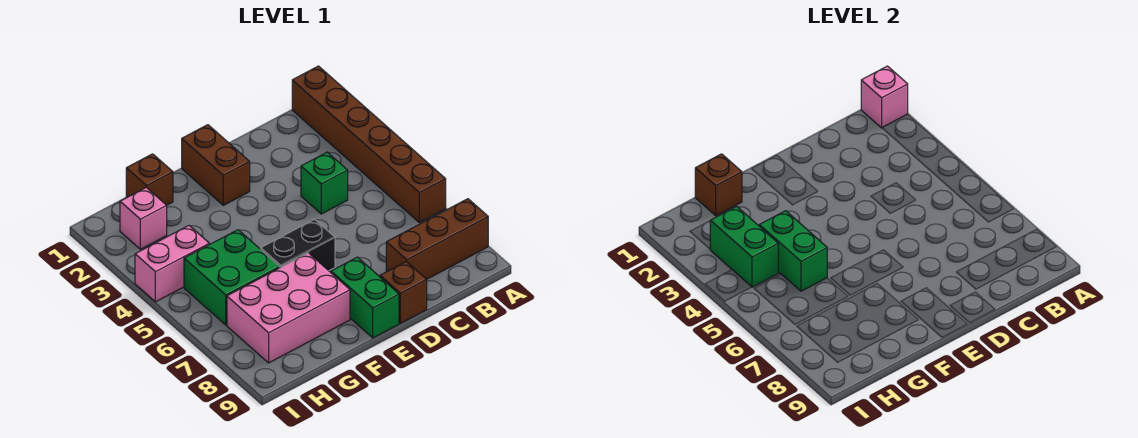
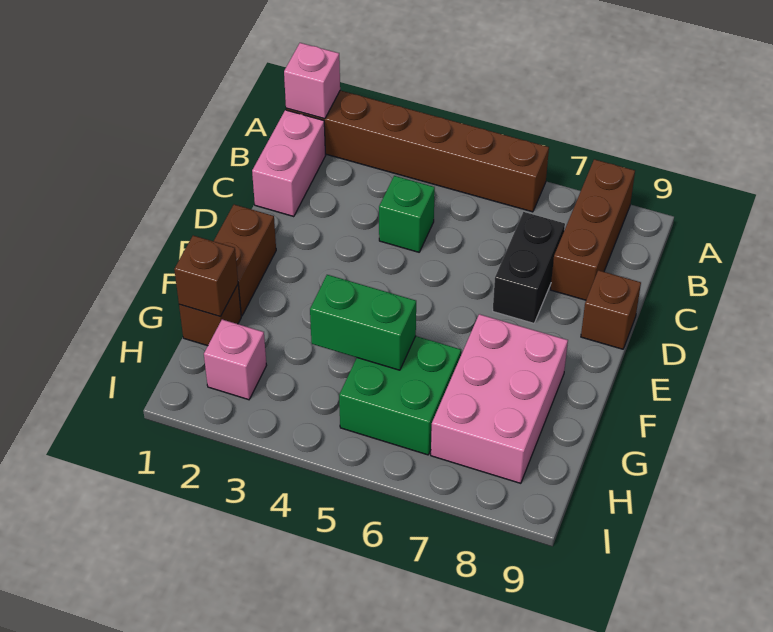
brown 1x2 brick [182,125,250,205] -> brown 1x2 brick turned to [214,205,276,316]
black 1x2 brick [261,219,335,271] -> black 1x2 brick moved to [493,212,565,323]
green 1x2 brick [331,257,399,338] -> none
green 1x2 brick [710,206,778,287] -> none
pink 1x2 brick [135,226,209,302] -> pink 1x2 brick moved to [252,110,326,217]

